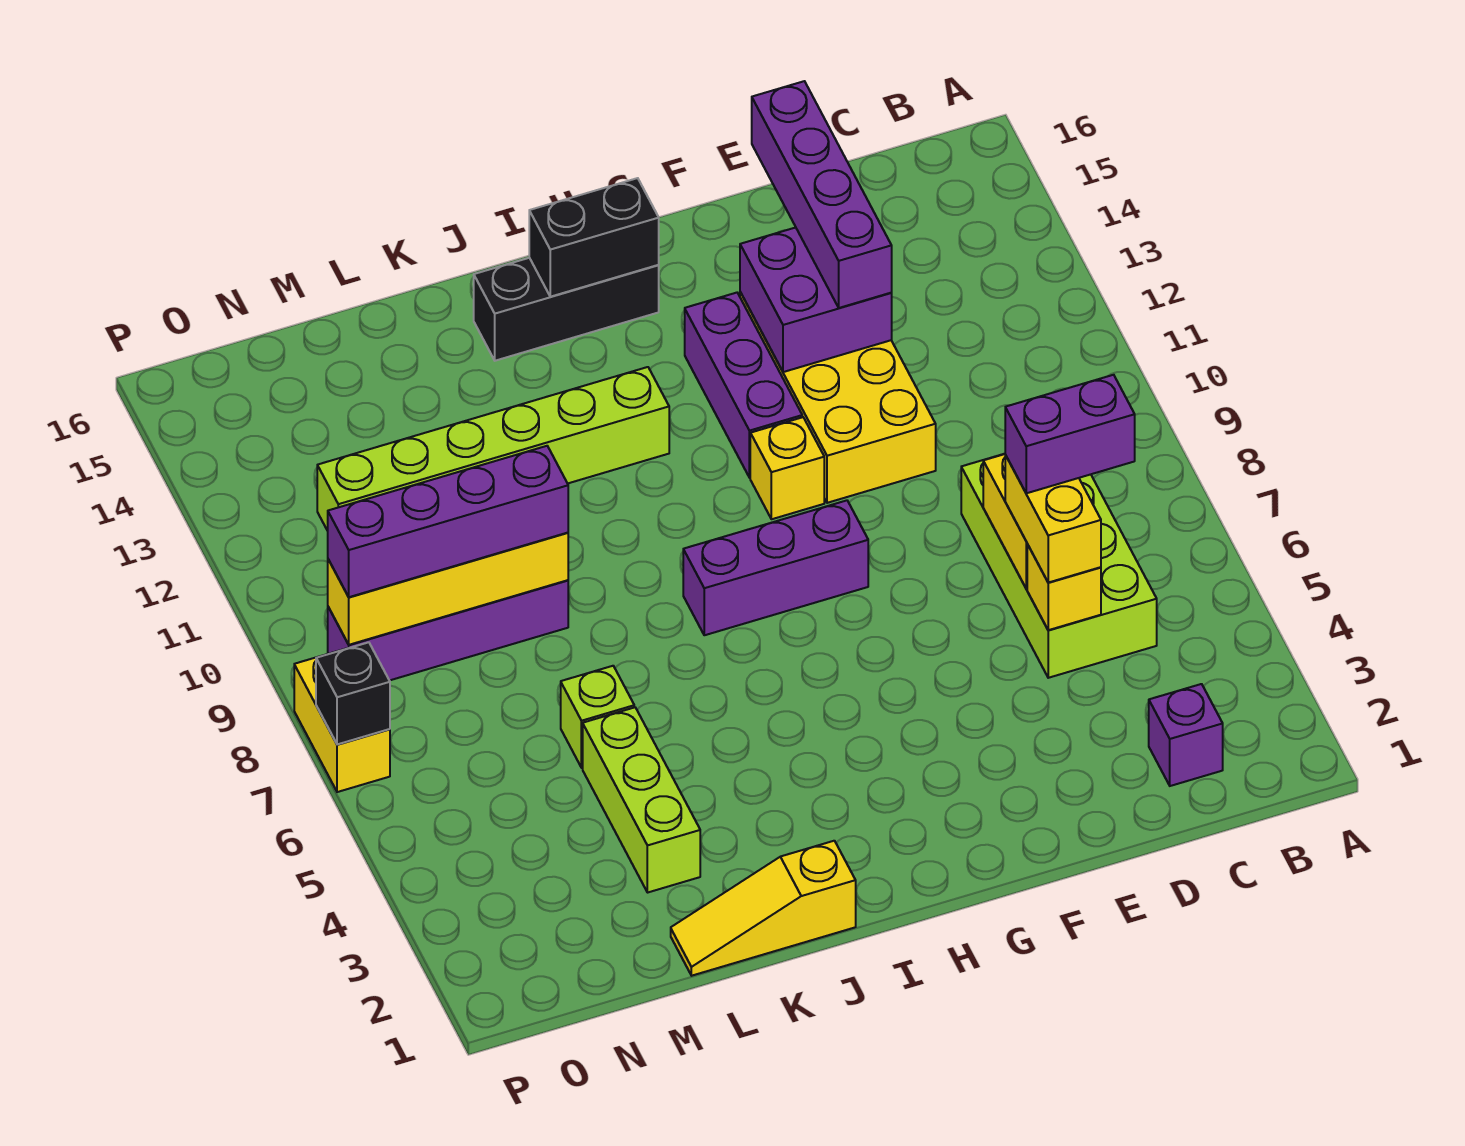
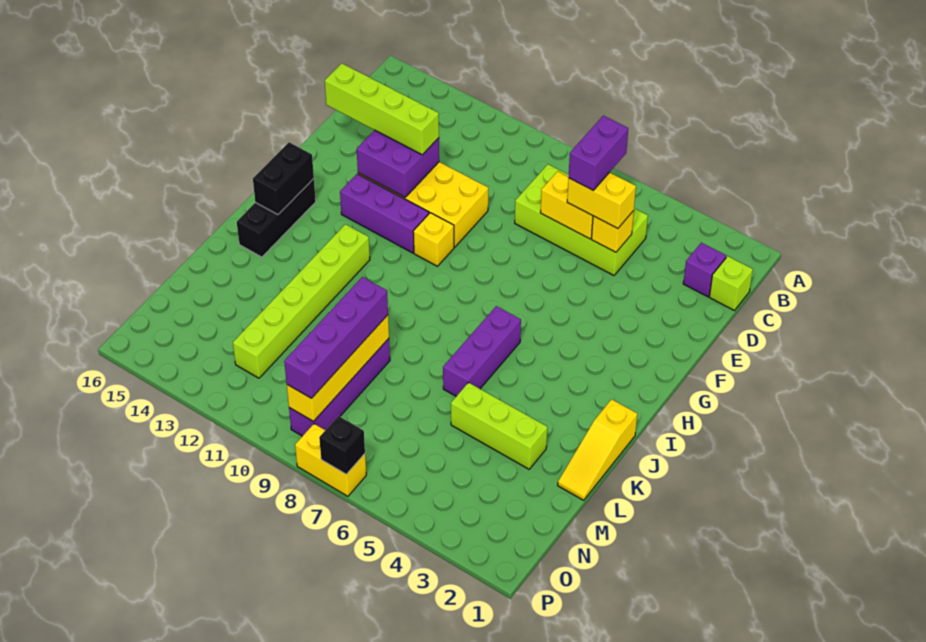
purple 1x4 brick [752,81,892,308] -> lime 1x4 brick [325,63,439,155]
purple 1x3 brick [683,500,868,635] -> purple 1x3 brick moved to [443,306,521,396]
lime 1x1 brick [561,666,634,768] -> lime 1x1 brick moved to [709,256,753,311]

